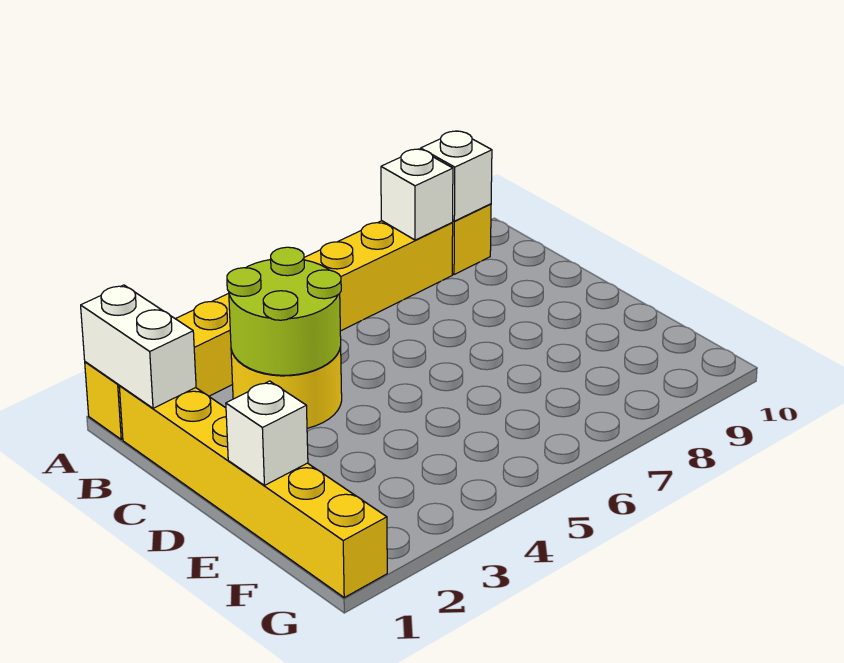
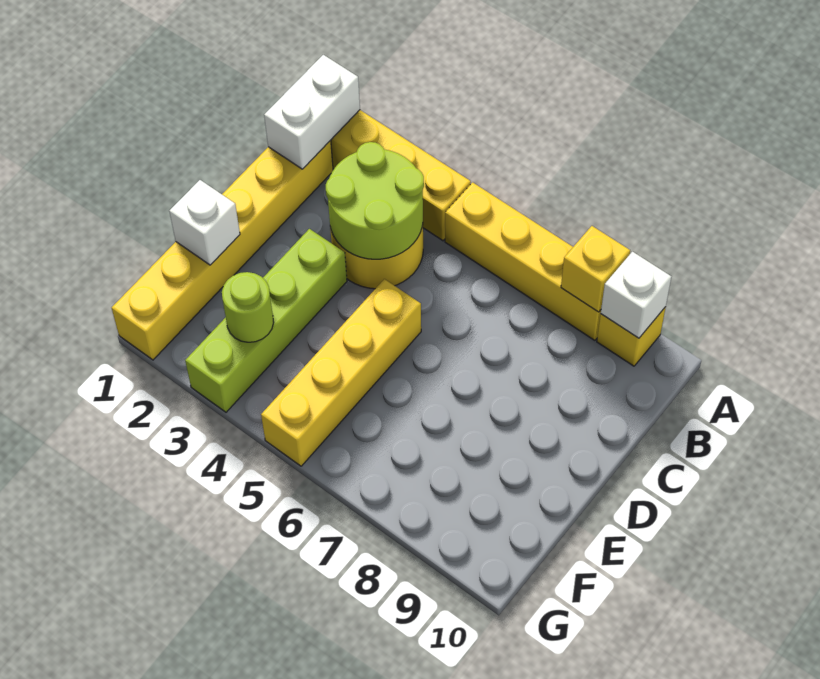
white 1x1 brick [381,149,453,240] -> yellow 1x1 brick [561,226,630,312]
none -> lime 1x4 brick [185,229,347,412]
none -> yellow 1x4 brick [261,279,421,466]
none -> lime 1x1 round brick [222,272,274,342]

